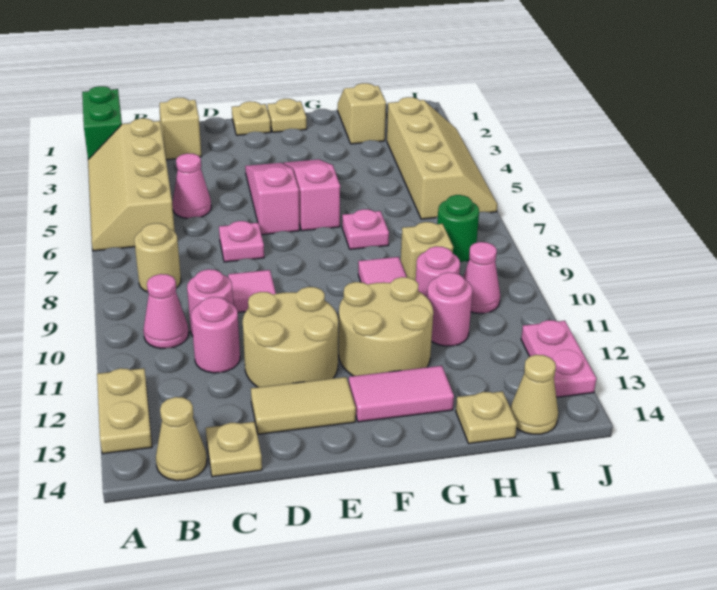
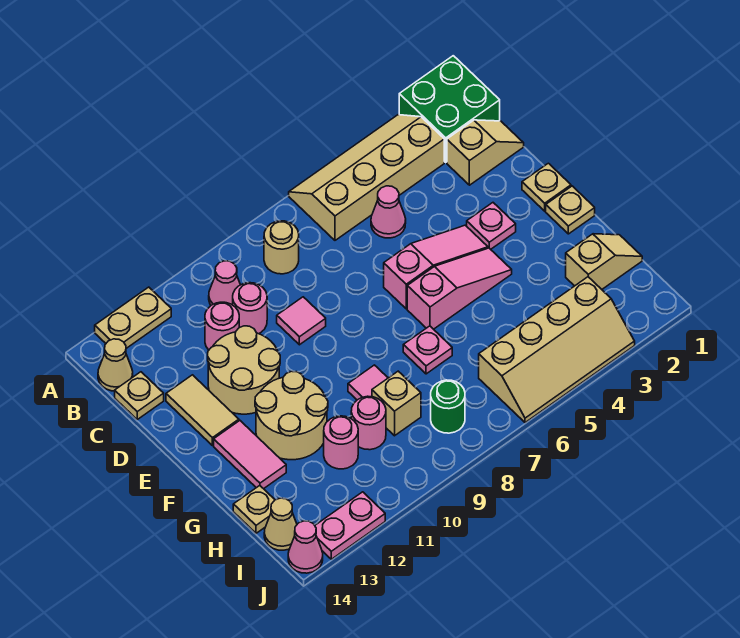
green 1x2 brick [82,86,122,159] -> green 2x2 brick [399,56,500,162]
pink 1x1 plate [219,221,264,262] -> pink 1x1 plate moved to [467,203,516,249]
pink 1x1 cone [463,242,500,313] -> pink 1x1 cone moved to [288,521,323,573]

